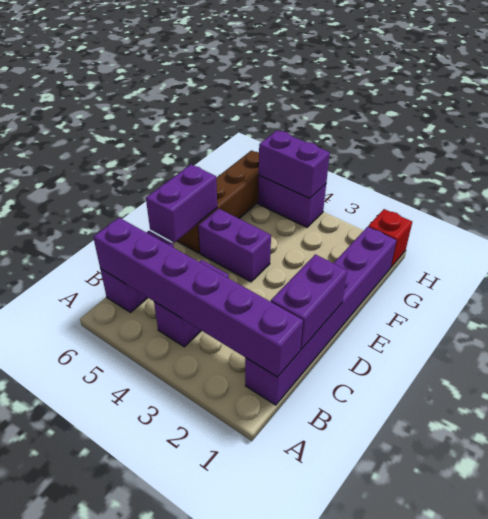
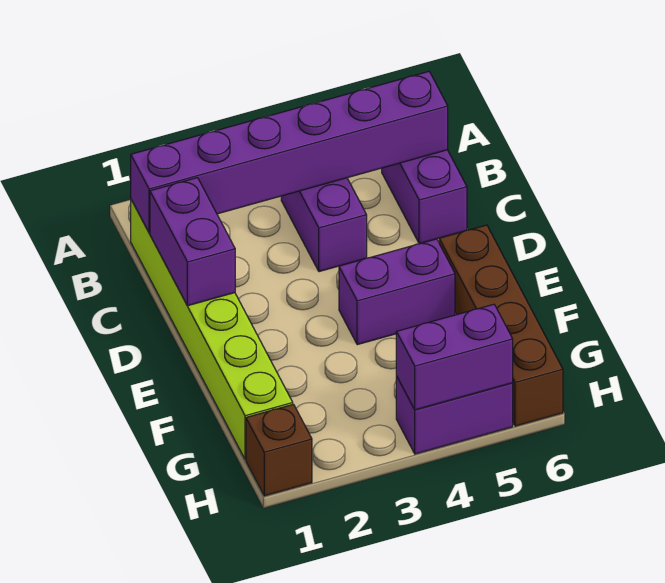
purple 1x6 brick [245,227,396,405] -> lime 1x6 brick [131,200,293,459]
purple 1x2 brick [146,164,217,243] -> none
red 1x1 brick [368,209,412,268] -> brown 1x1 brick [246,404,312,496]

